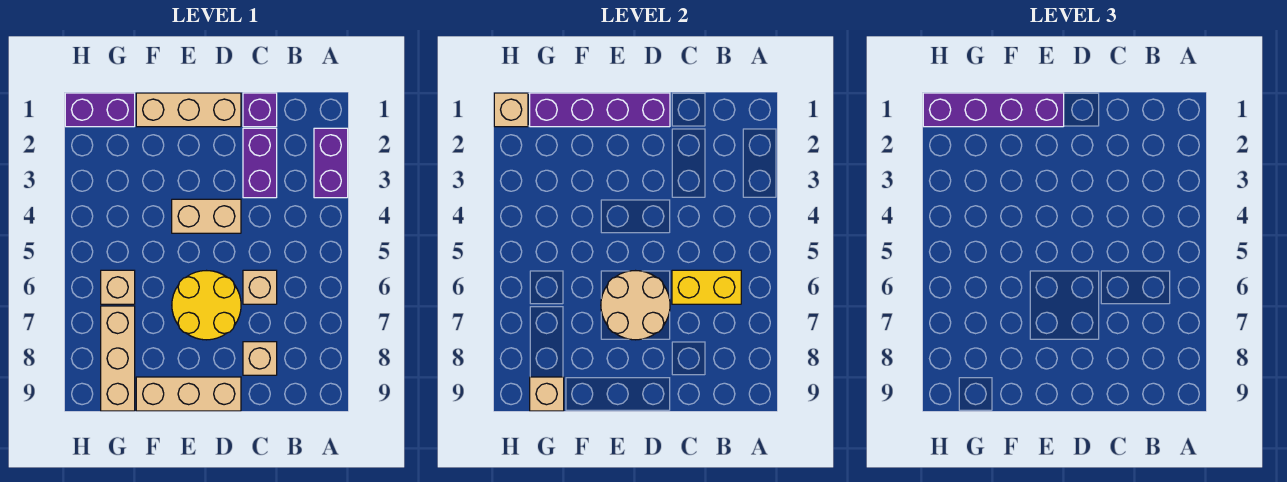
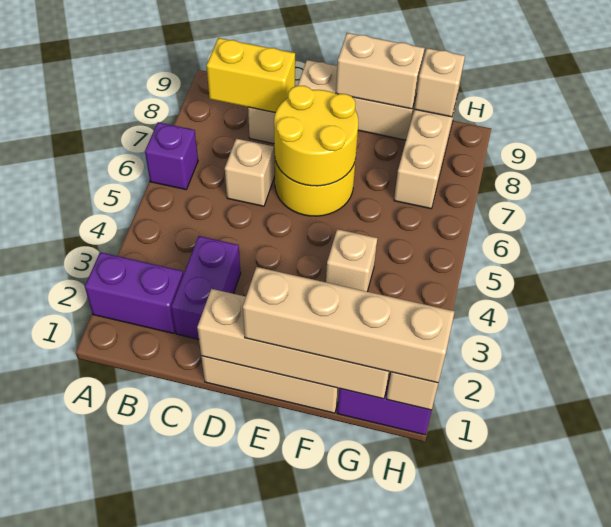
purple 1x2 brick [314,128,348,198] -> purple 1x2 brick turned to [85,252,183,333]
yellow 1x2 brick [672,270,741,304] -> yellow 1x2 brick moved to [206,38,295,112]
purple 1x1 brick [243,93,277,127] -> purple 1x1 brick moved to [145,122,198,190]
purple 1x4 brick [530,93,670,127] -> tan 1x4 brick [197,289,390,399]
tan 1x2 brick [172,199,241,233] -> tan 1x2 brick moved to [336,33,425,109]
tan 2x2 round brick [601,271,670,340] -> yellow 2x2 round brick [274,86,358,186]
purple 1x4 brick [923,93,1064,127] -> tan 1x4 brick [243,267,455,383]
tan 1x1 brick [101,270,135,304] -> tan 1x1 brick moved to [326,229,377,292]

